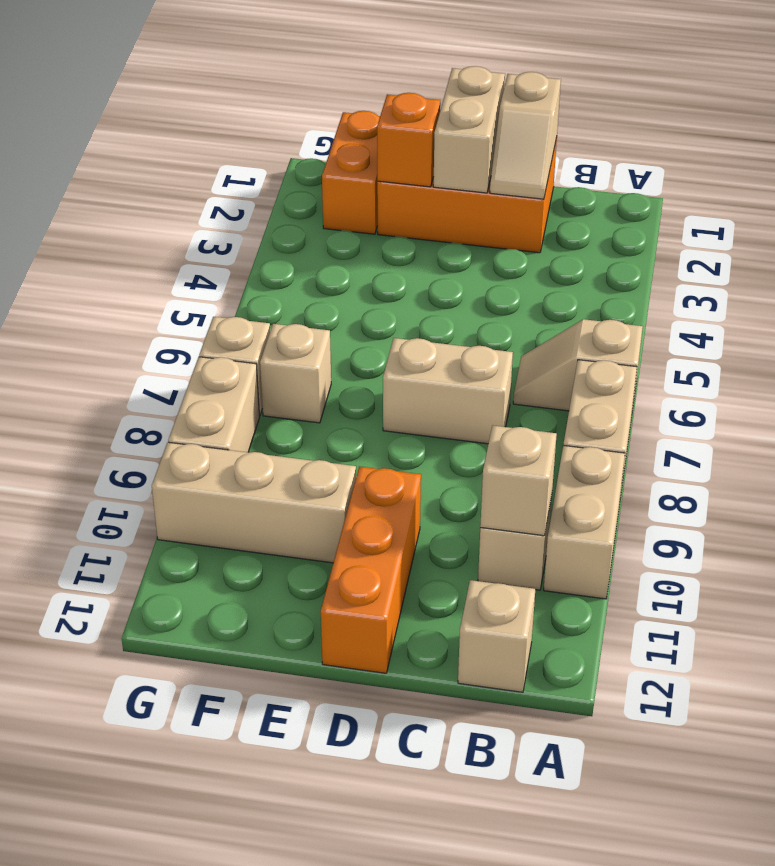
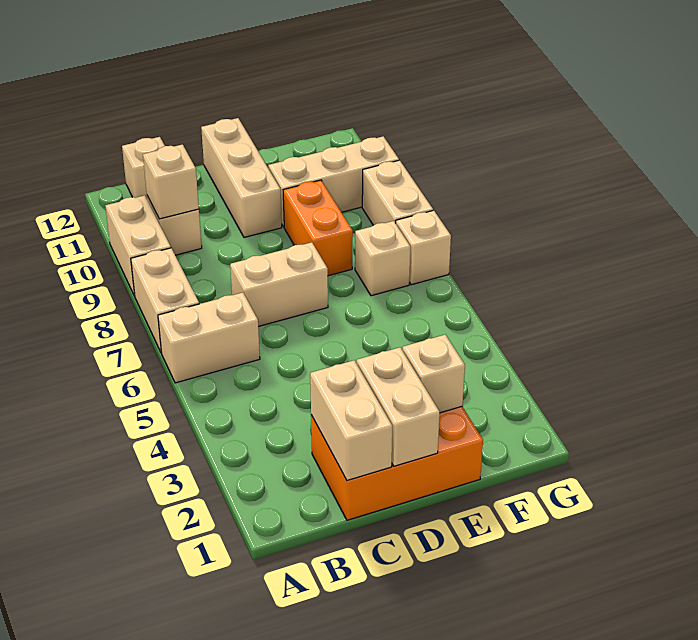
tan 1x2 slope [513,319,643,411] -> tan 1x2 brick [158,293,260,383]
tan 1x2 slope [490,72,561,199] -> tan 1x2 brick [310,360,392,480]
orange 1x3 brick [321,466,421,673] -> tan 1x3 brick [201,118,282,237]
orange 1x1 brick [377,93,440,187] -> tan 1x1 brick [402,335,465,413]
orange 1x2 brick [322,111,380,234] -> orange 1x2 brick moved to [283,180,353,276]

